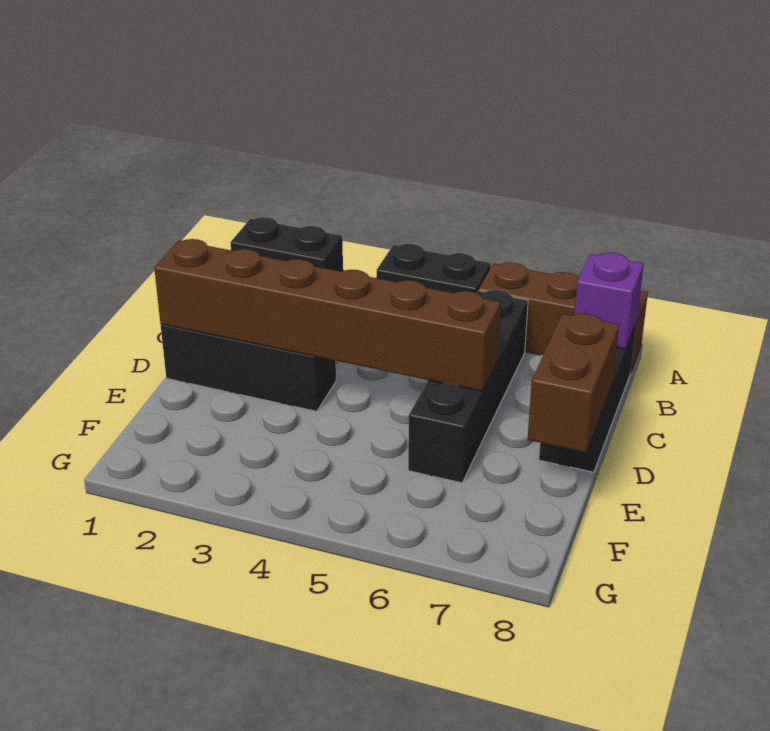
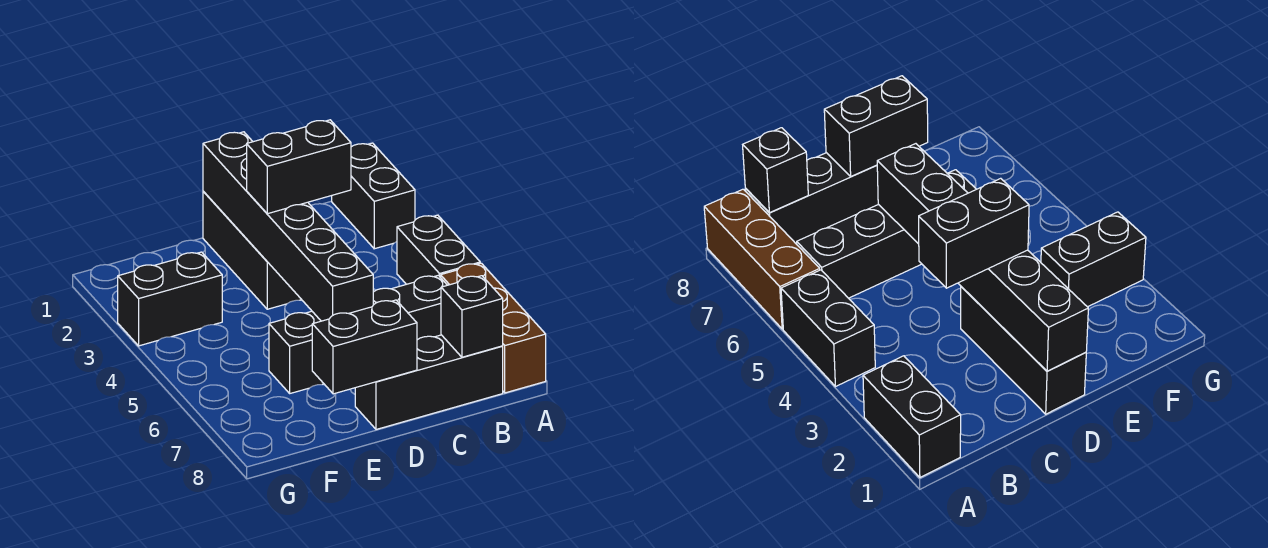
purple 1x1 brick [574,253,644,349] -> black 1x1 brick [441,276,503,357]
none -> black 1x2 brick [247,120,351,214]
brown 1x6 brick [154,239,501,391] -> black 1x6 brick [203,132,373,321]
brown 1x2 brick [528,314,619,452] -> black 1x2 brick [312,300,417,394]
none -> black 1x2 brick [118,252,222,346]

